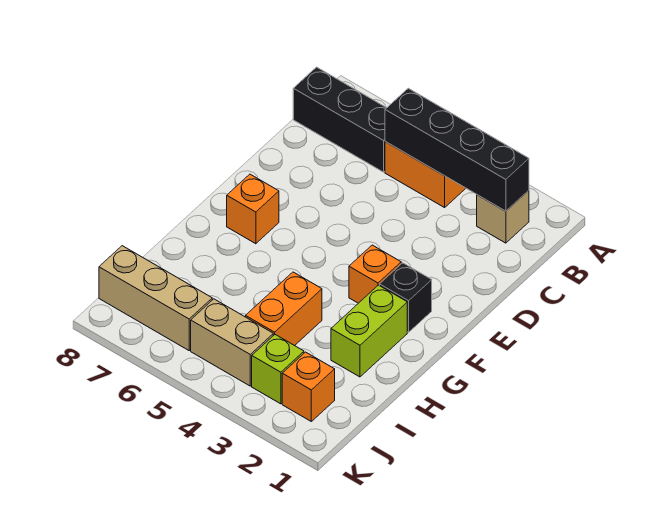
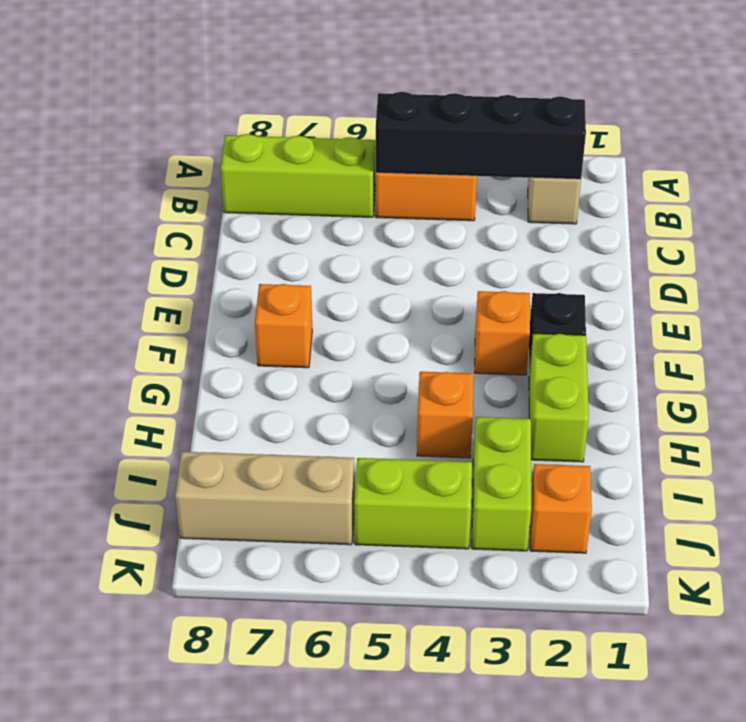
black 1x3 brick [293,67,386,172] -> lime 1x3 brick [221,134,375,217]
orange 1x2 brick [246,272,322,346] -> orange 1x1 brick [417,372,474,458]
lime 1x1 brick [252,335,304,404] -> lime 1x2 brick [472,417,531,551]
tan 1x2 brick [191,299,273,386] -> lime 1x2 brick [354,458,472,549]

